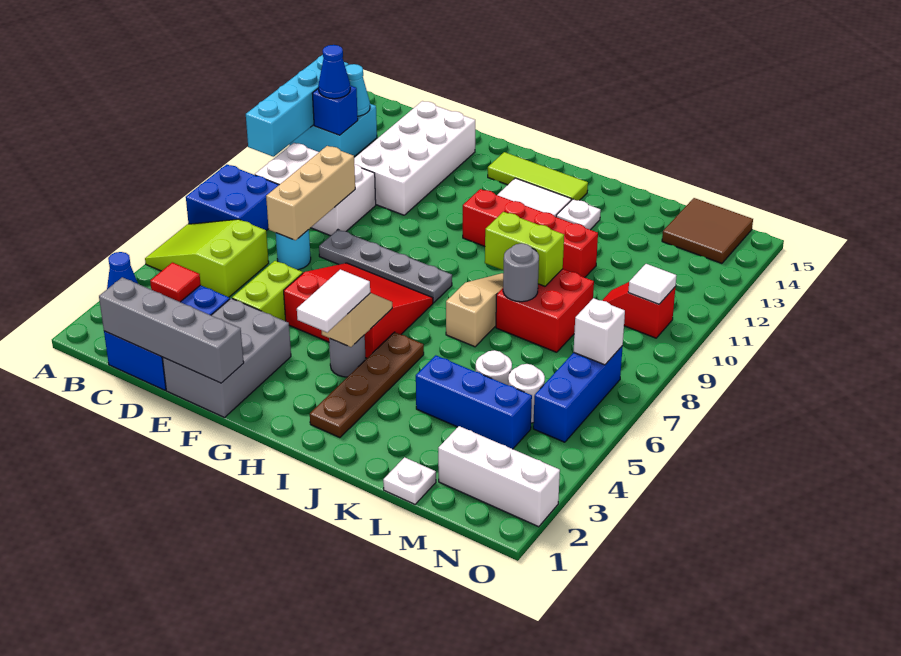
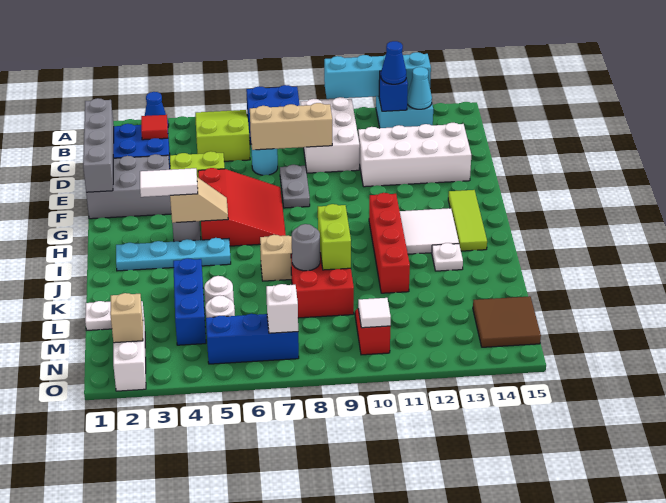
grey 1x4 plate [319,230,452,303] -> grey 1x2 plate [280,165,310,208]
brown 1x4 plate [310,332,424,438] -> cyan 1x4 plate [116,238,231,271]
none -> tan 1x1 brick [110,293,143,343]

